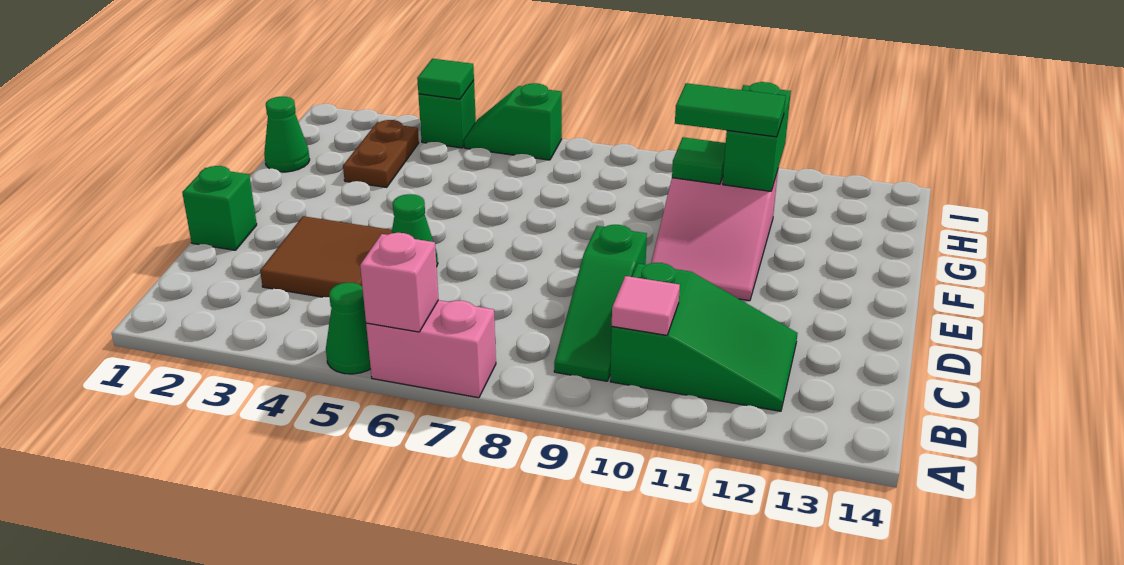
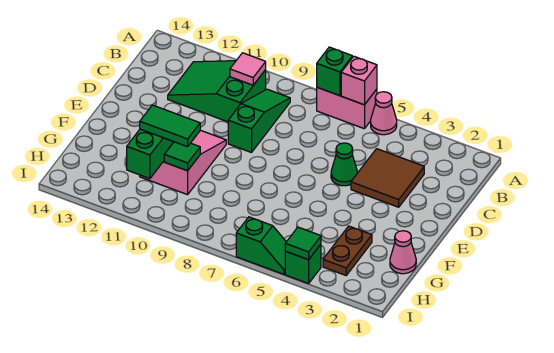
green 1x1 cone [326,283,371,374] -> pink 1x1 cone [371,92,397,135]
green 1x1 brick [182,166,257,250] -> green 1x1 brick moved to [317,47,352,96]
green 1x1 cone [264,97,310,172] -> pink 1x1 cone [390,231,416,274]

